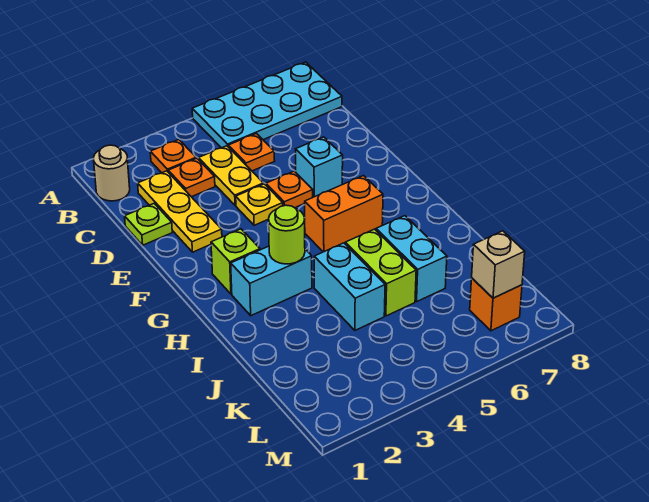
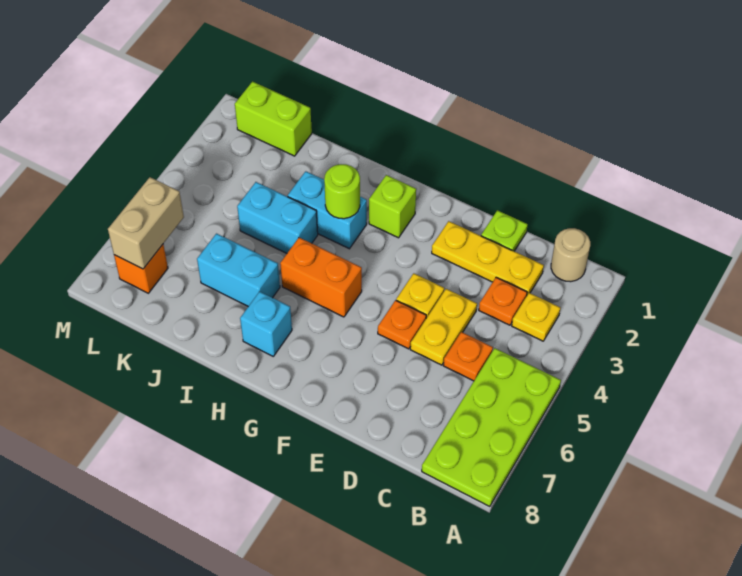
cyan 2x4 plate [192,62,342,148] -> lime 2x4 plate [422,348,561,507]
orange 1x1 plate [150,140,196,173] -> yellow 1x1 plate [512,293,560,341]
yellow 1x2 plate [199,146,264,206] -> yellow 1x2 plate turned to [410,289,477,365]
cyan 1x1 brick [296,137,343,197] -> cyan 1x1 brick moved to [240,292,292,356]
orange 1x2 brick [304,176,383,252] -> orange 1x2 brick turned to [280,238,362,317]
cyan 1x2 brick [231,246,312,316] -> cyan 1x2 brick turned to [288,171,367,249]
lime 1x2 brick [345,229,416,316] -> lime 1x2 brick moved to [235,82,312,156]
tan 1x1 brick [472,231,525,298] -> tan 1x2 brick [108,177,184,269]

